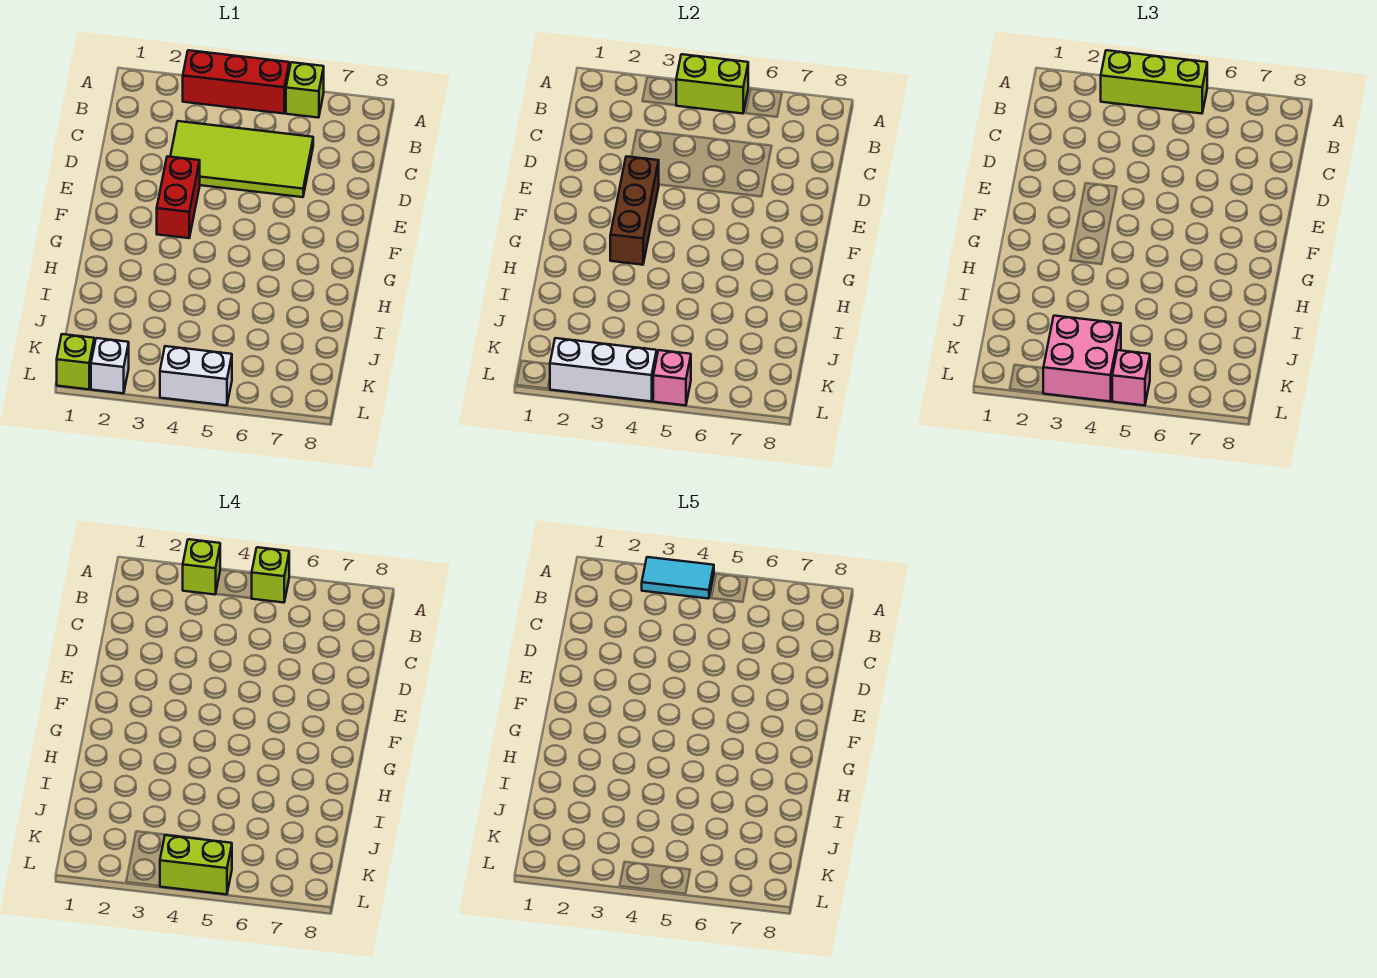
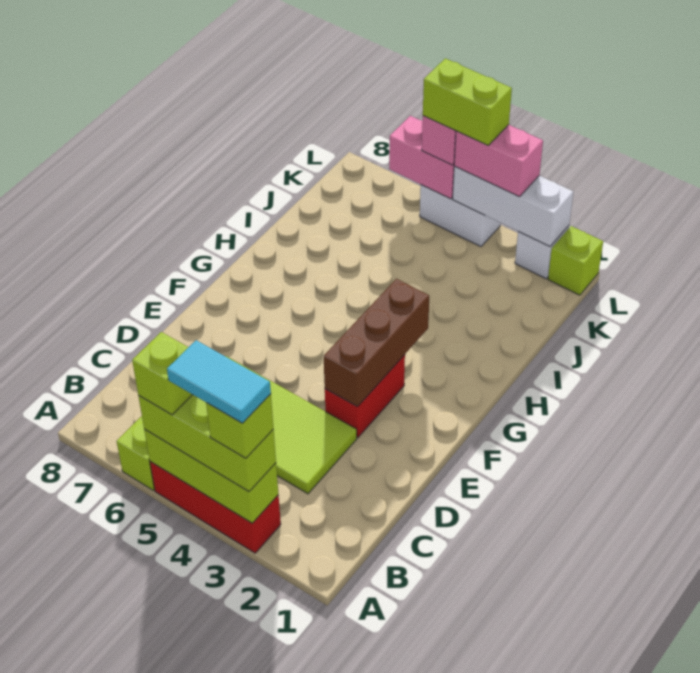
lime 1x2 brick [676,54,748,114] -> lime 1x3 brick [144,429,278,523]
pink 2x2 brick [1043,316,1121,401] -> pink 1x2 brick [454,125,543,197]
pink 1x1 brick [653,350,691,405] -> pink 1x2 brick [389,116,454,199]

